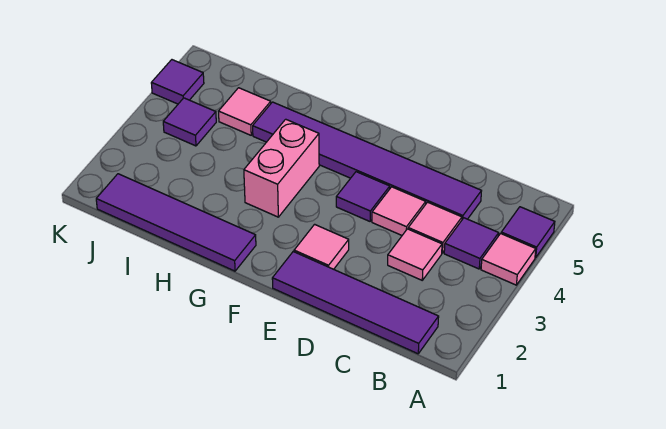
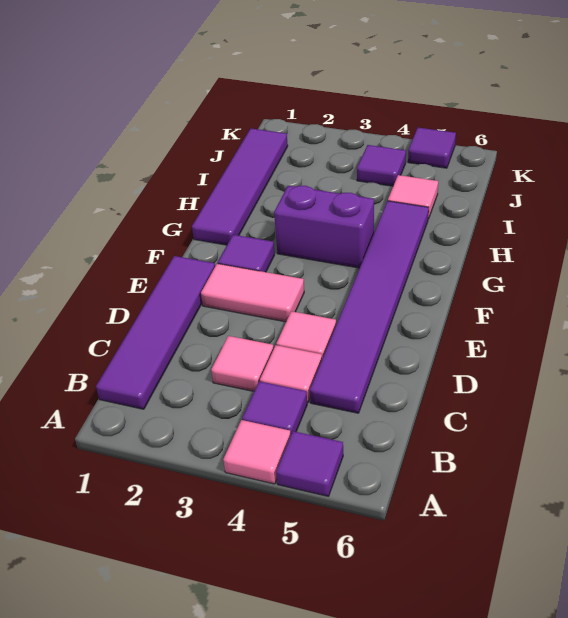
pink 1x1 tile [294,224,349,269] -> pink 1x2 tile [201,264,304,322]
purple 1x1 tile [336,172,390,221] -> purple 1x1 tile moved to [218,235,275,272]
pink 1x2 brick [244,119,319,217] -> purple 1x2 brick [274,186,374,268]

